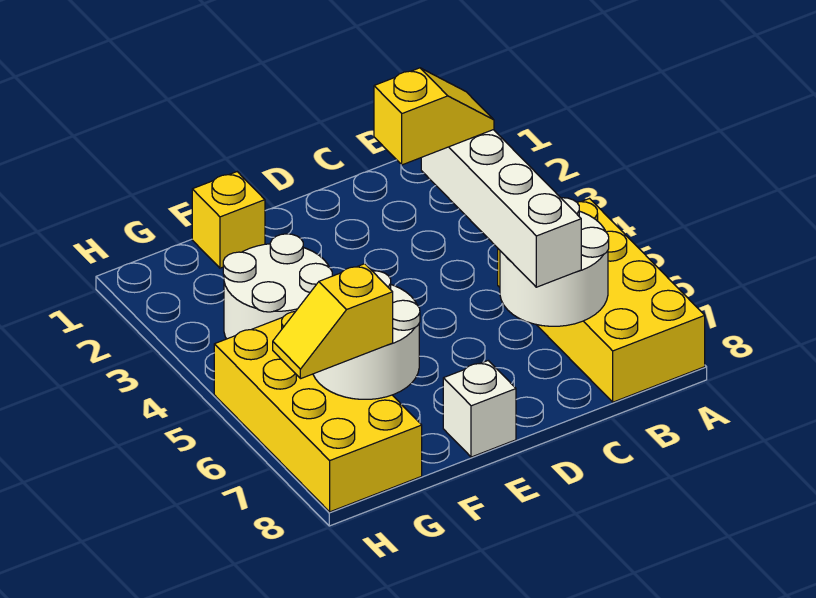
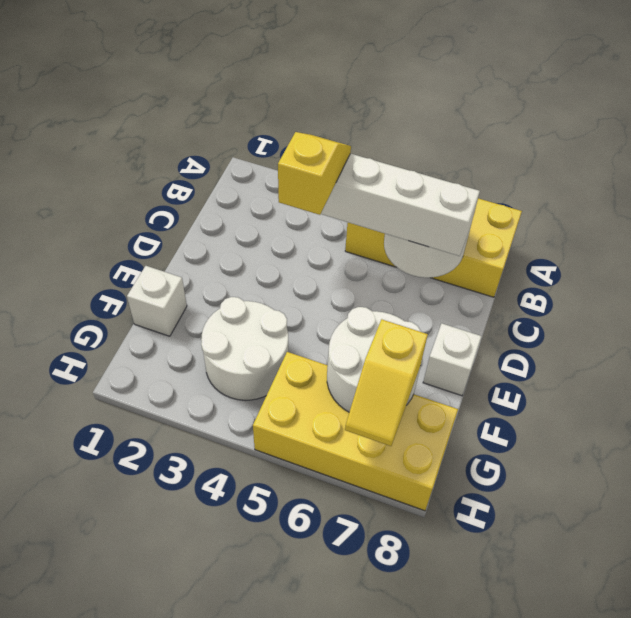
yellow 1x1 brick [192,172,265,268] -> white 1x1 brick [127,266,187,336]

